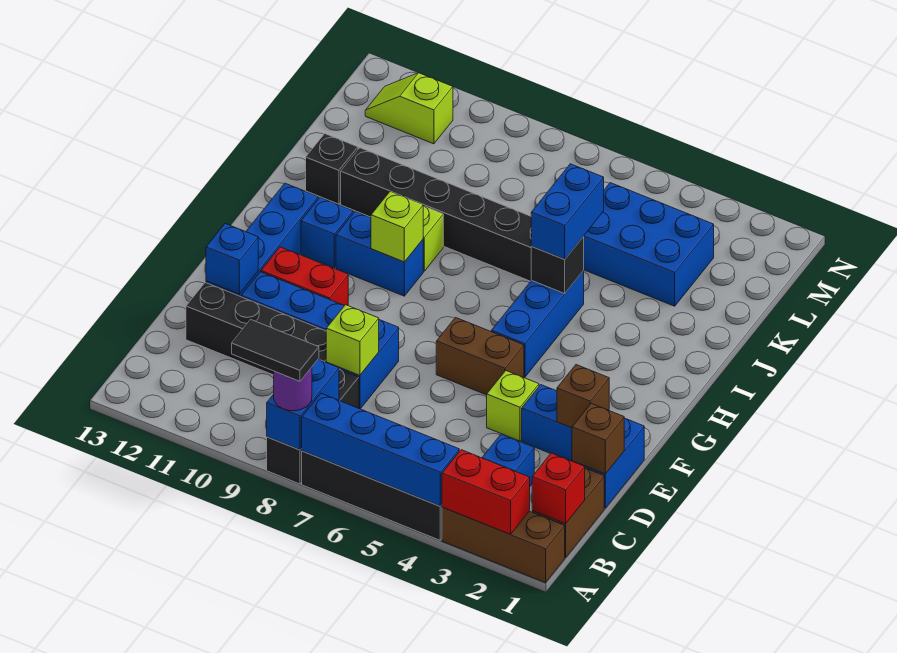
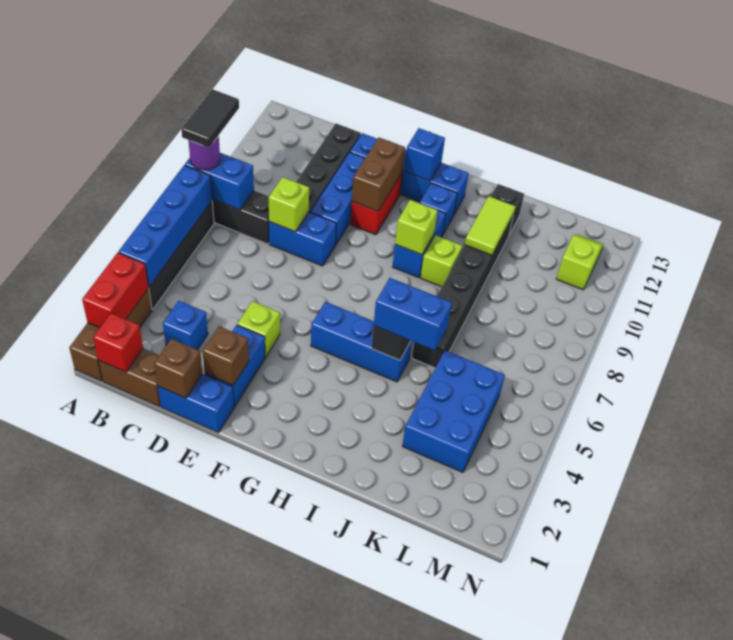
blue 1x1 brick [206,224,258,294] -> blue 1x1 brick moved to [404,128,445,181]
brown 1x2 brick [436,318,524,395] -> brown 1x2 brick moved to [352,138,405,211]
none -> lime 1x2 tile [465,196,515,255]

